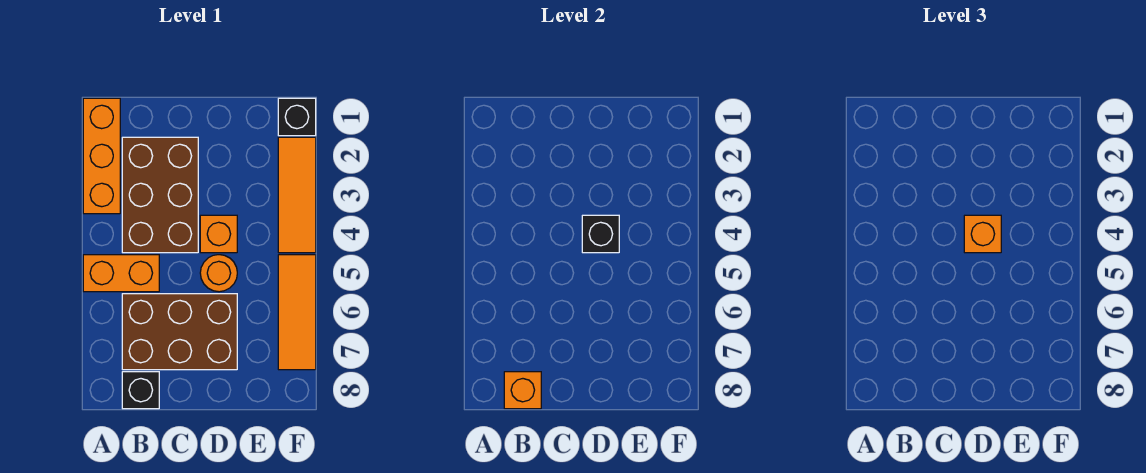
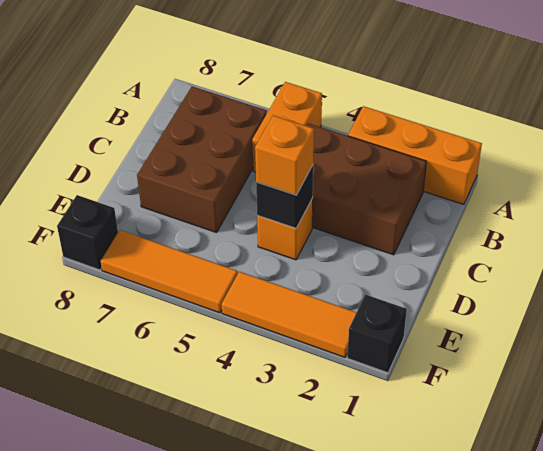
black 1x1 brick [122,372,159,409] -> black 1x1 brick moved to [57,195,118,270]
orange 1x1 brick [504,372,541,409] -> none
orange 1x1 round brick [200,255,237,292] -> none

